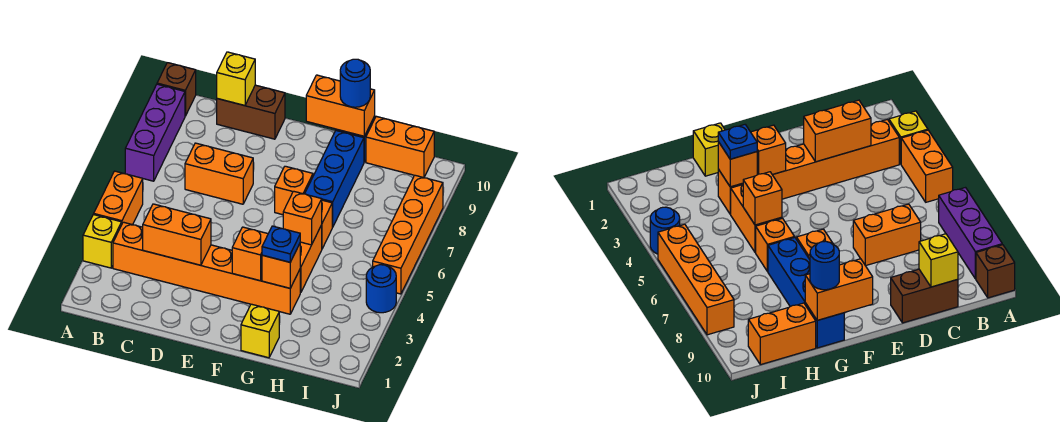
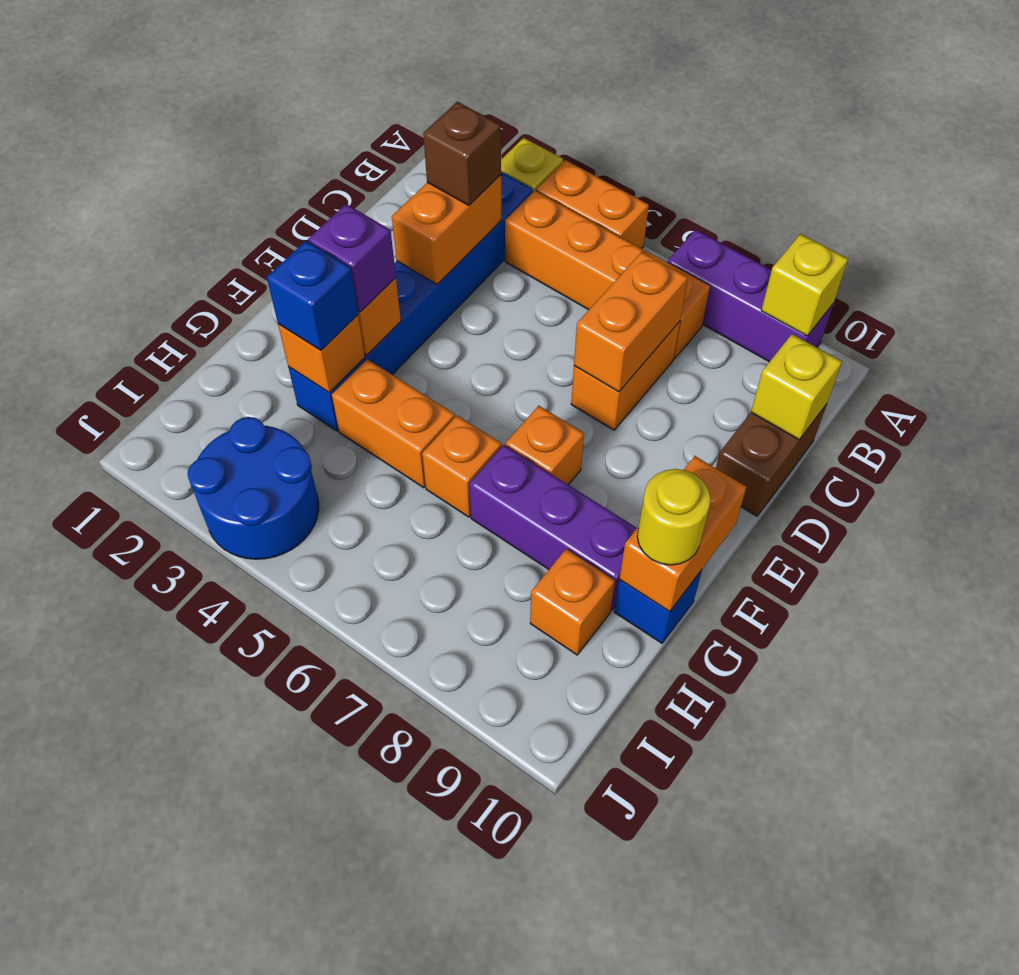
brown 1x1 brick [157,63,196,116] -> brown 1x1 brick moved to [423,102,501,205]
orange 1x6 brick [113,222,300,314] -> blue 1x6 brick [288,172,533,431]
none -> purple 1x1 brick [308,204,396,312]
yellow 1x1 brick [241,304,279,358] -> yellow 1x1 brick moved to [761,234,848,336]
blue 1x1 plate [262,226,300,262] -> blue 1x1 brick [267,241,358,351]
orange 1x1 brick [283,191,322,245] -> orange 1x1 brick moved to [530,549,615,655]
blue 1x3 brick [305,131,364,227] -> purple 1x3 brick [469,445,637,611]
blue 1x1 round brick [340,59,370,107] -> yellow 1x1 round brick [637,469,711,565]
orange 1x2 brick [366,116,434,178] -> orange 1x2 brick moved to [574,252,688,392]
blue 1x1 round brick [366,265,396,313] -> blue 2x2 round brick [188,417,319,559]
orange 1x4 brick [373,175,443,294] -> orange 1x4 brick moved to [505,191,710,359]

